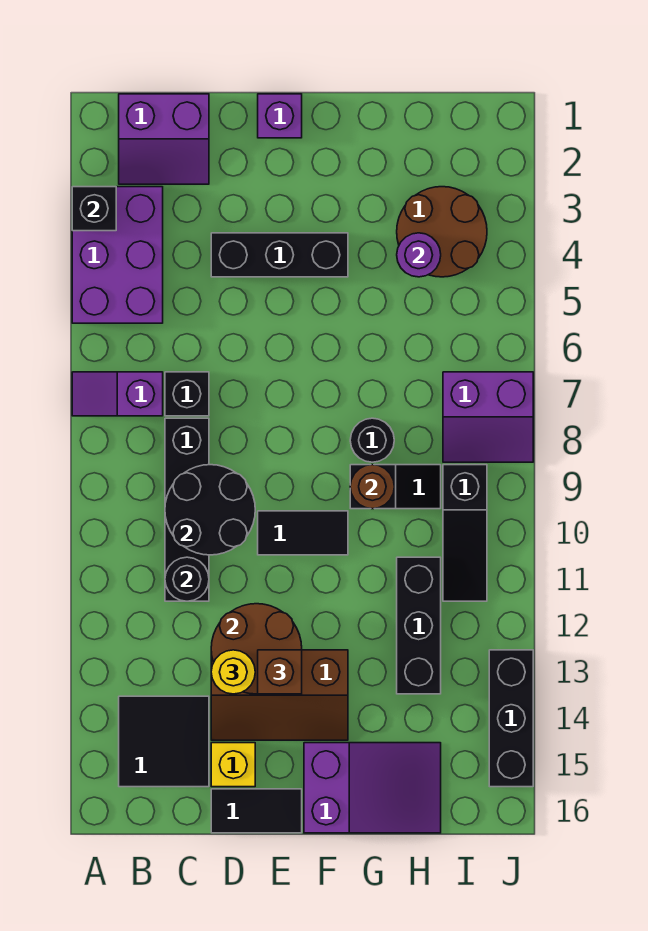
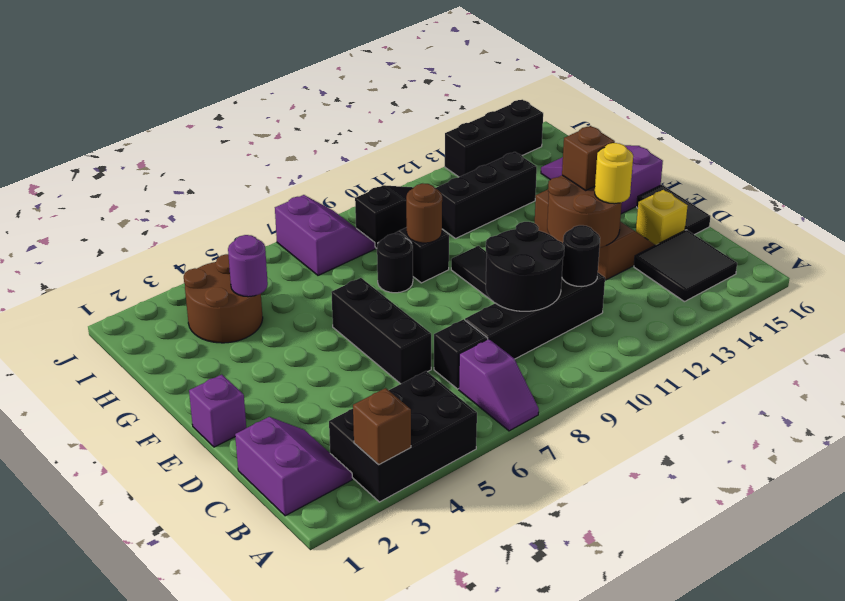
purple 2x3 brick [72,187,163,323] -> black 2x3 brick [329,371,477,502]
black 1x1 brick [72,187,116,231] -> brown 1x1 brick [353,388,411,465]
black 1x3 brick [211,233,348,277] -> black 1x3 brick moved to [331,278,431,384]

